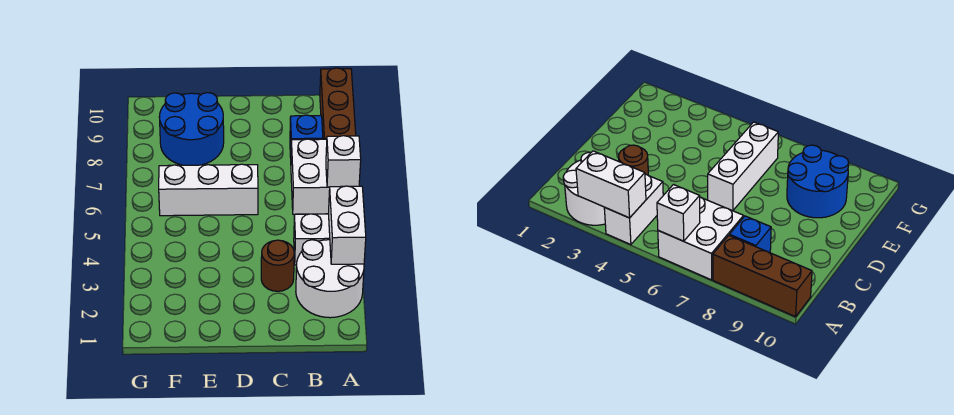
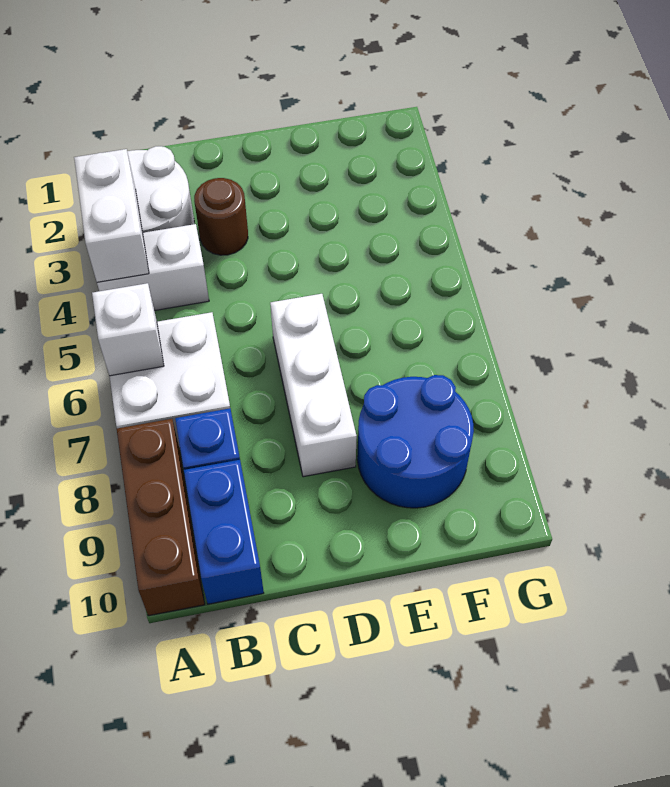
none -> blue 1x2 brick [184,460,264,604]
white 1x3 brick [159,164,258,216] -> white 1x3 brick turned to [270,294,357,477]

